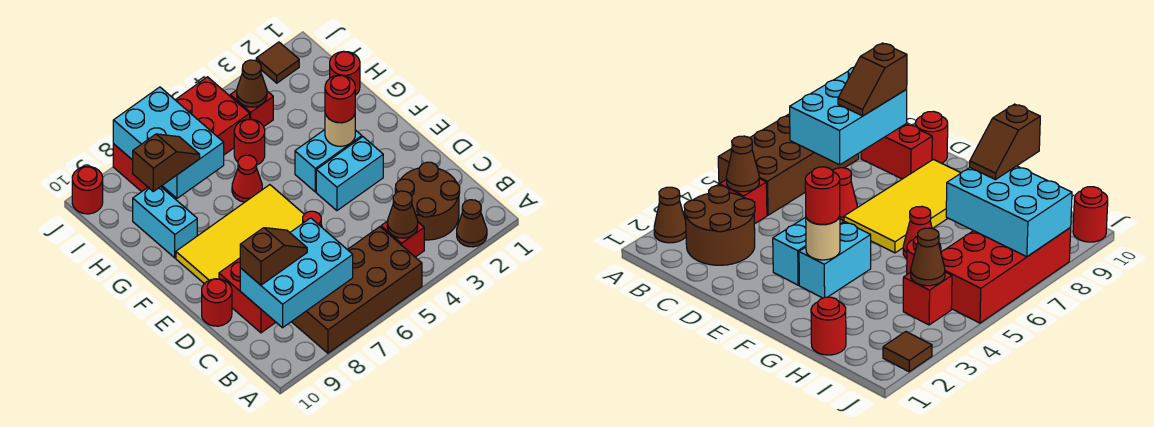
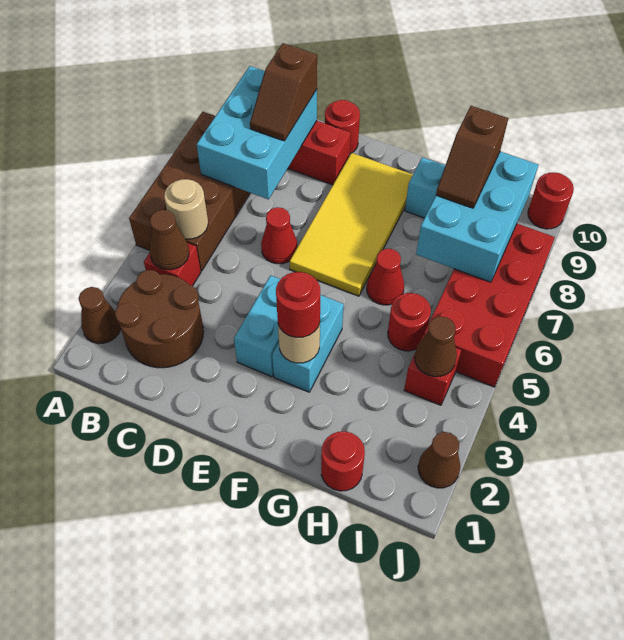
none -> tan 1x1 round brick [164,179,208,239]
cyan 2x3 brick [113,87,224,198] -> cyan 2x3 brick turned to [416,151,538,282]
brown 1x1 tile [256,42,299,83] -> brown 1x1 cone [418,432,460,488]

